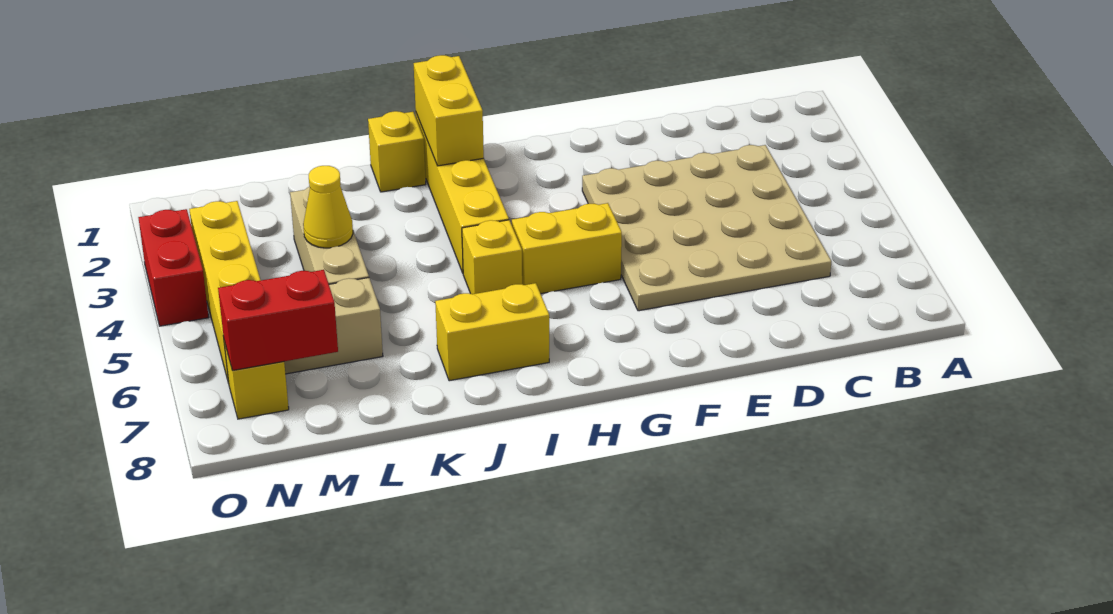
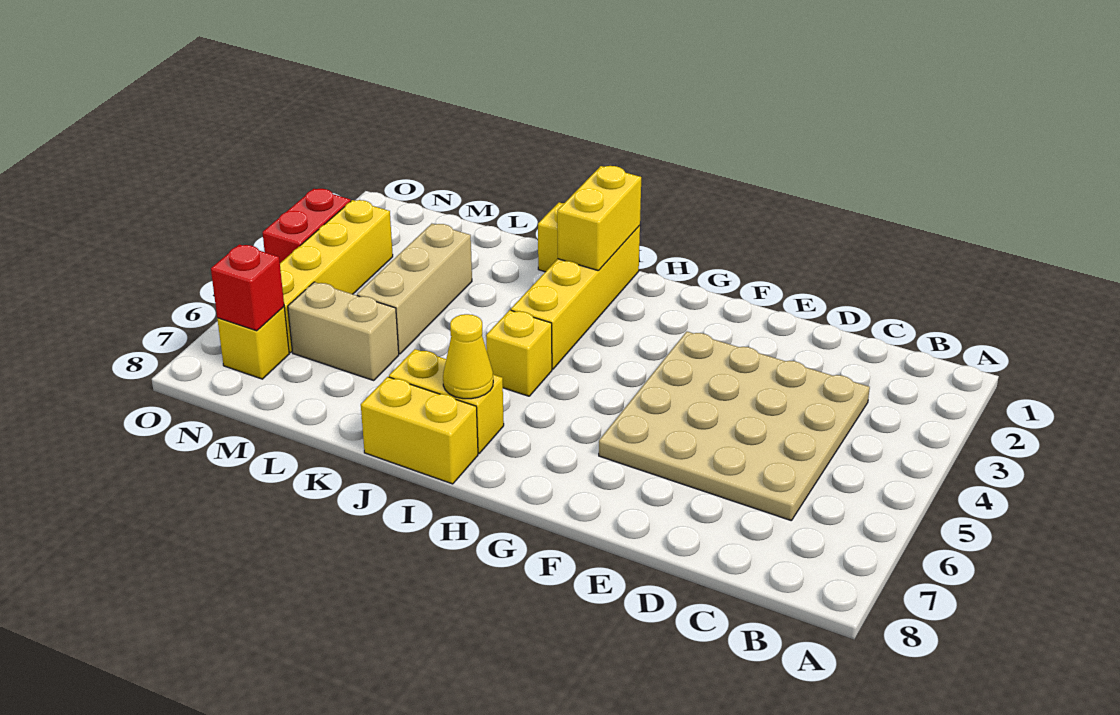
yellow 1x2 brick [512,203,622,294] -> yellow 1x2 brick moved to [361,377,478,484]
yellow 1x1 cone [303,166,353,248] -> yellow 1x1 cone moved to [443,314,493,399]
red 1x2 brick [218,270,338,371] -> red 1x1 brick [211,244,284,331]

